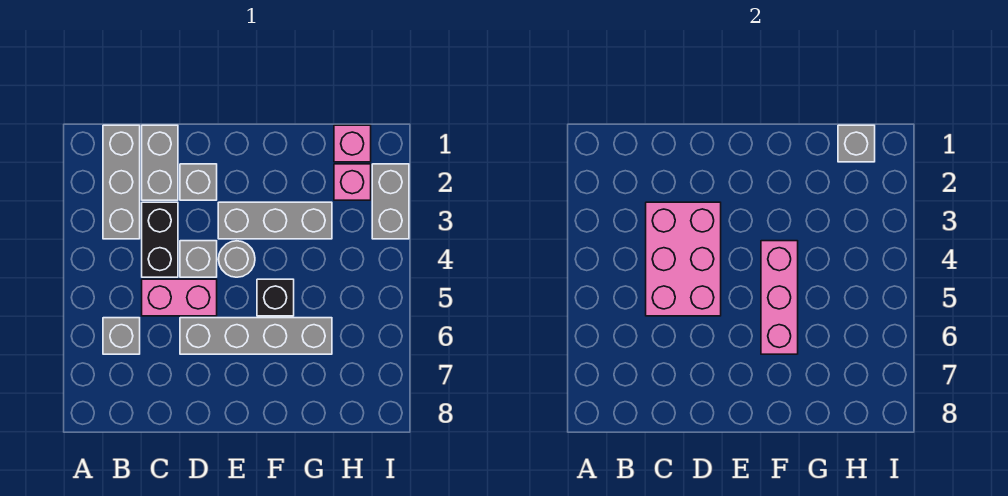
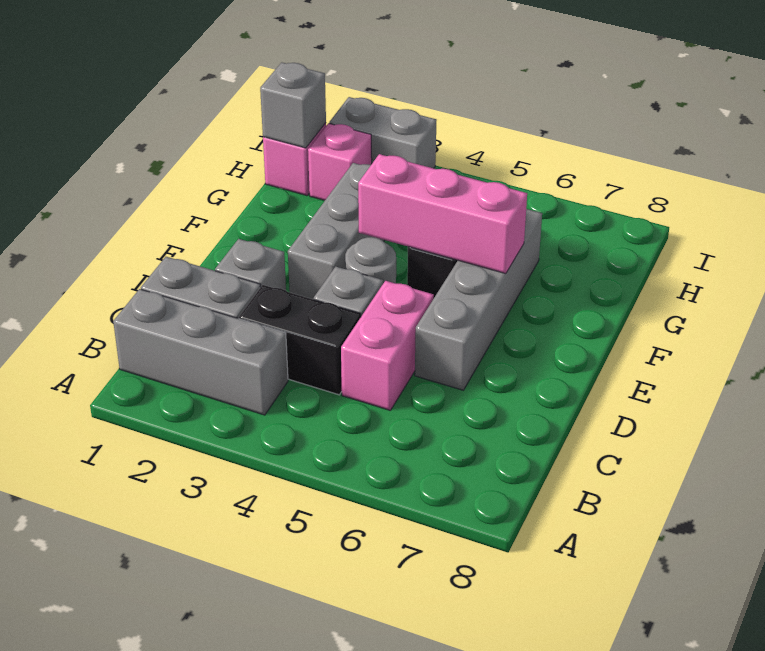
grey 1x1 brick [103,318,140,354] -> none
pink 2x3 brick [646,202,721,316] -> none

